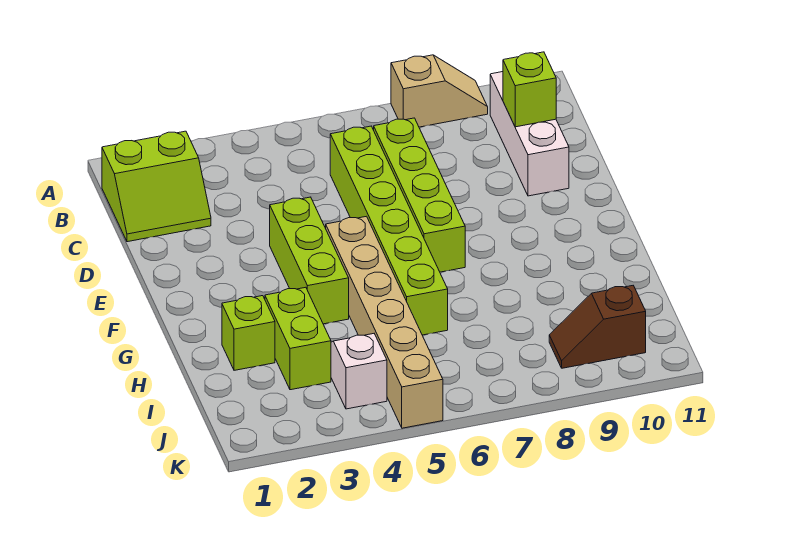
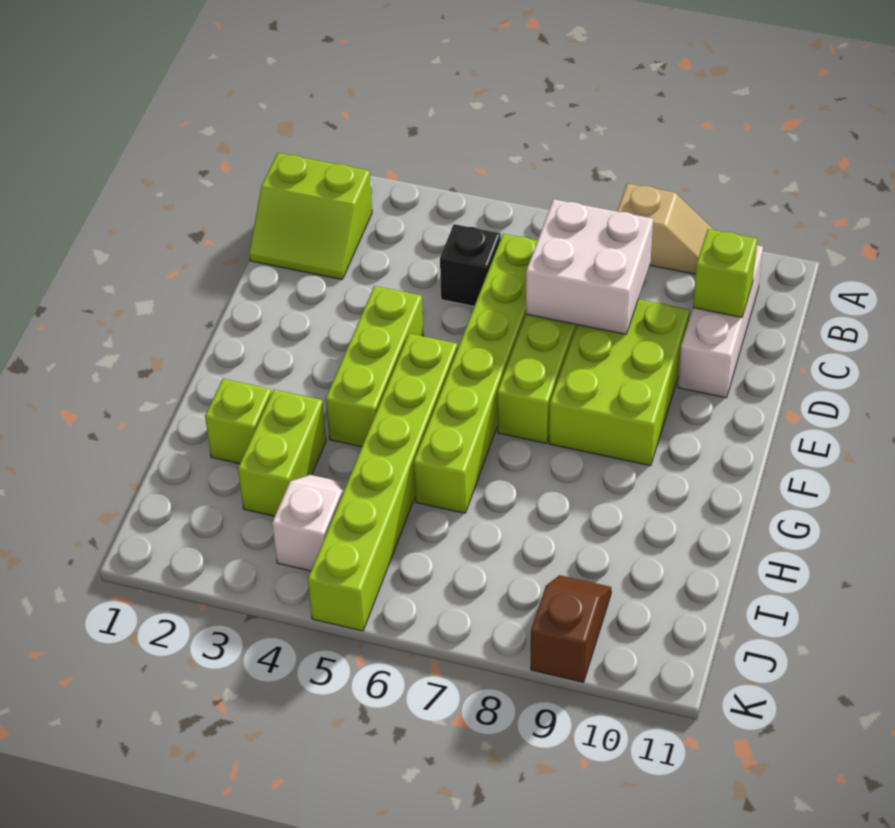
none -> black 1x1 brick [440,224,501,306]
none -> white 2x2 brick [526,199,653,334]
none -> lime 2x3 brick [549,299,690,466]
tan 1x6 brick [326,216,443,428] -> lime 1x6 brick [308,334,457,631]
brown 1x2 slope [549,286,646,368] -> brown 1x2 slope turned to [531,575,611,682]

